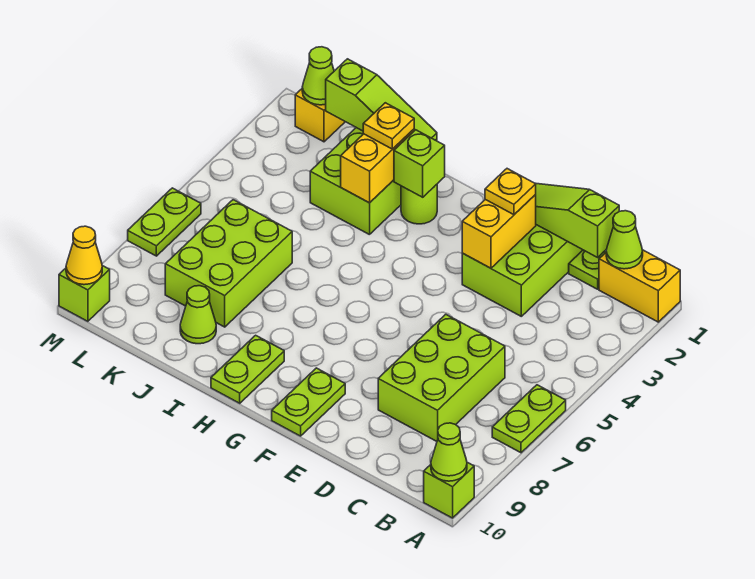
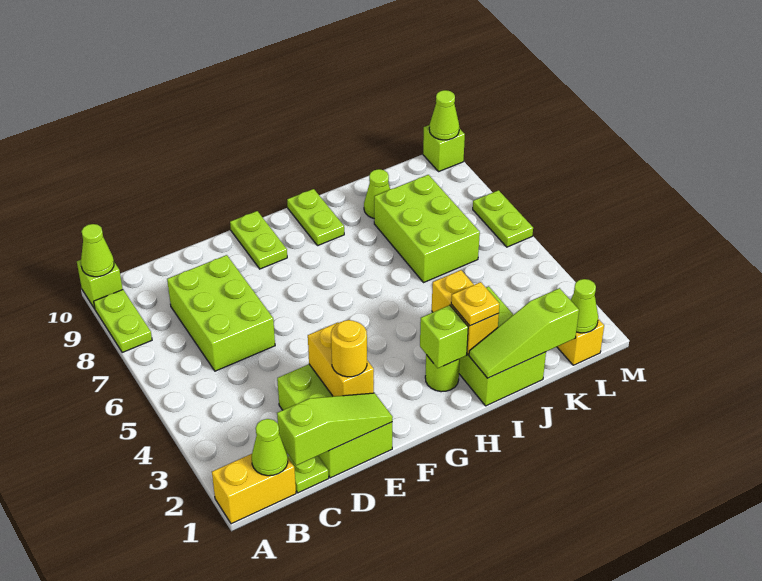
lime 1x2 plate [492,385,566,453] -> lime 1x2 plate moved to [94,290,152,353]
yellow 1x1 plate [485,169,536,215] -> yellow 1x1 round brick [331,320,367,377]
yellow 1x1 cone [66,226,102,285] -> lime 1x1 cone [429,90,459,140]

